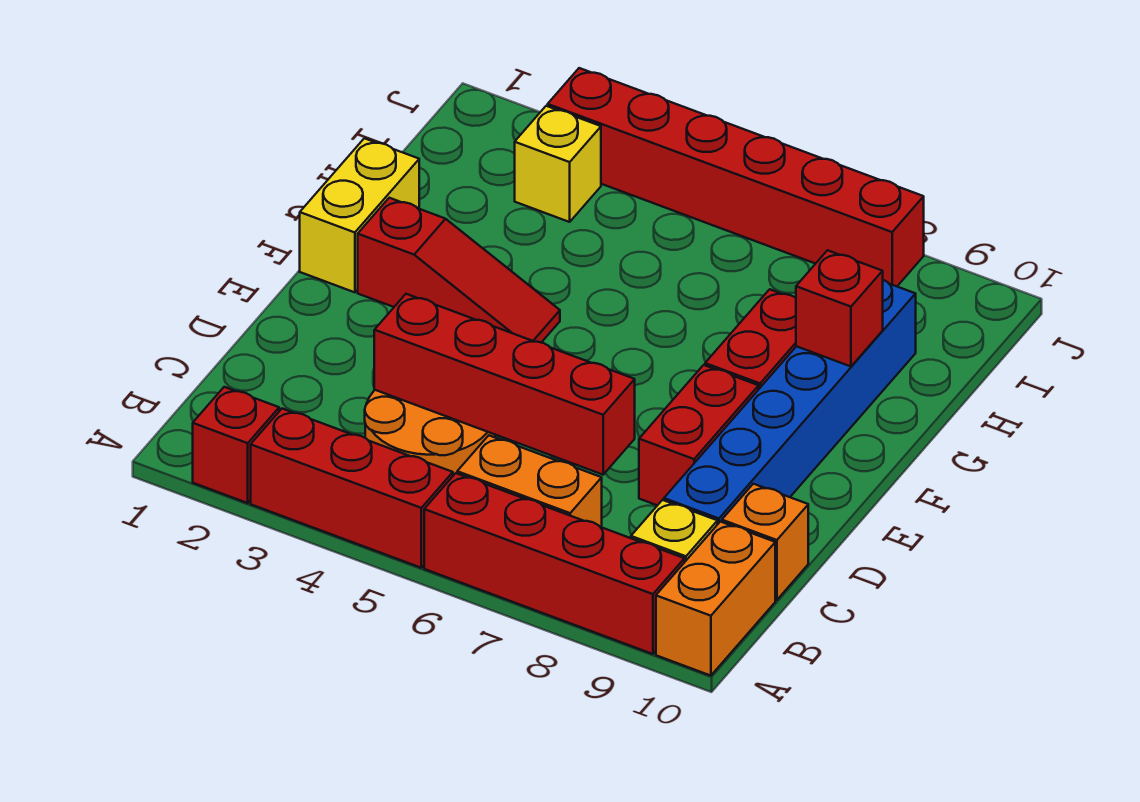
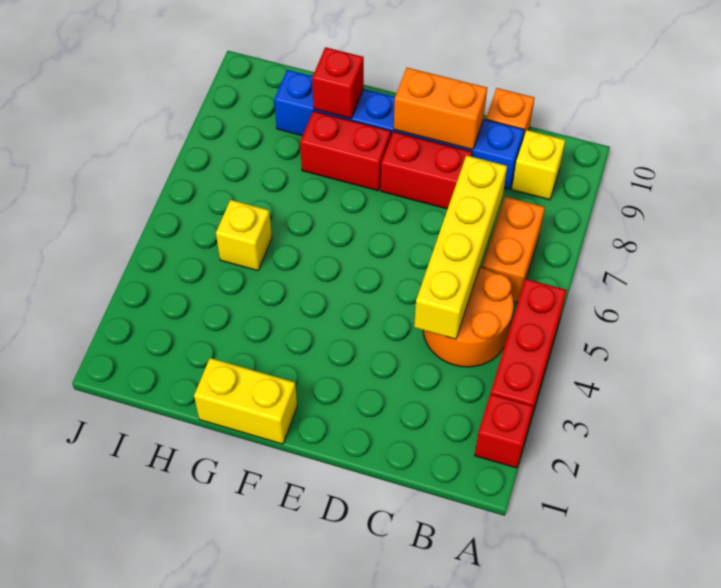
red 1x4 brick [424,473,684,654] -> none
orange 1x2 brick [656,522,775,676] -> orange 1x2 brick moved to [394,68,487,150]
red 1x4 brick [374,294,635,475] -> yellow 1x4 brick [414,155,507,339]
red 1x3 slope [358,198,560,342] -> none
yellow 1x1 brick [515,106,601,222] -> yellow 1x1 brick moved to [216,200,272,271]
red 1x6 brick [548,68,924,286] -> none

